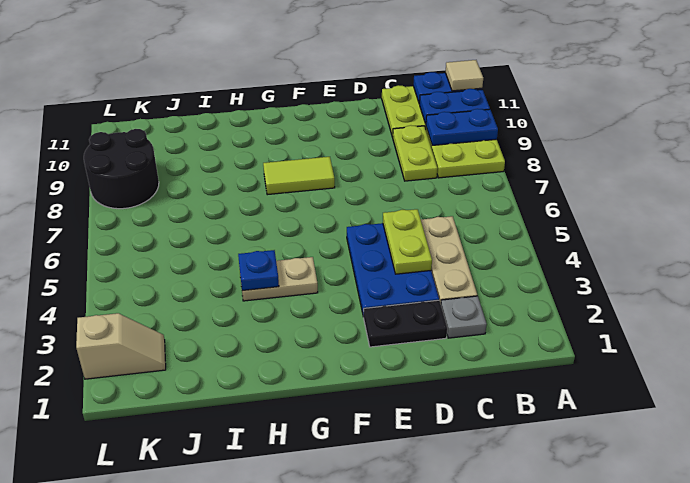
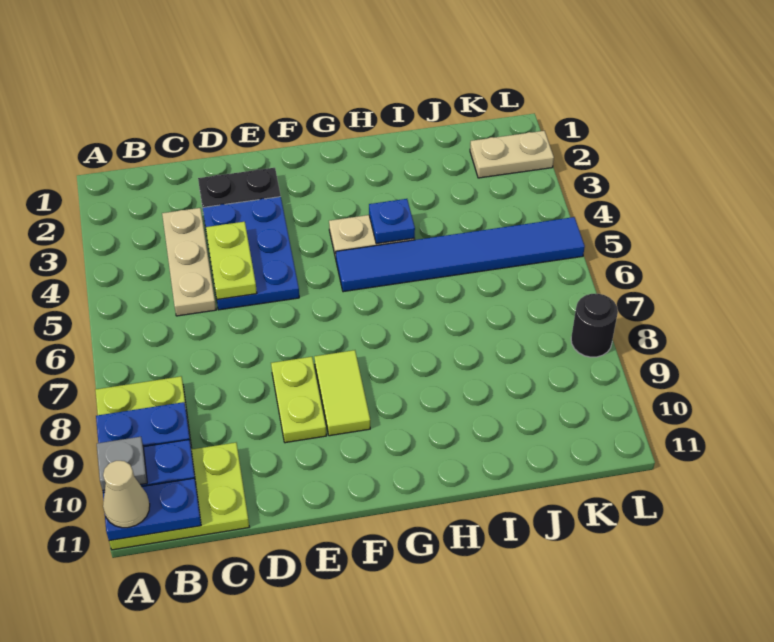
tan 1x1 tile [445,60,483,91] -> tan 1x1 cone [103,461,150,528]
grey 1x1 plate [441,296,487,338] -> grey 1x1 plate moved to [97,437,147,491]
lime 1x2 plate [393,125,438,181] -> lime 1x2 plate moved to [271,357,326,443]
lime 1x2 tile [263,157,335,195] -> lime 1x2 tile turned to [314,350,370,436]
none -> blue 1x6 tile [336,217,585,292]
tan 1x2 slope [76,313,166,379] -> tan 1x2 plate [470,131,554,178]
black 2x2 round brick [84,129,159,209] -> black 1x1 round brick [571,294,618,357]

